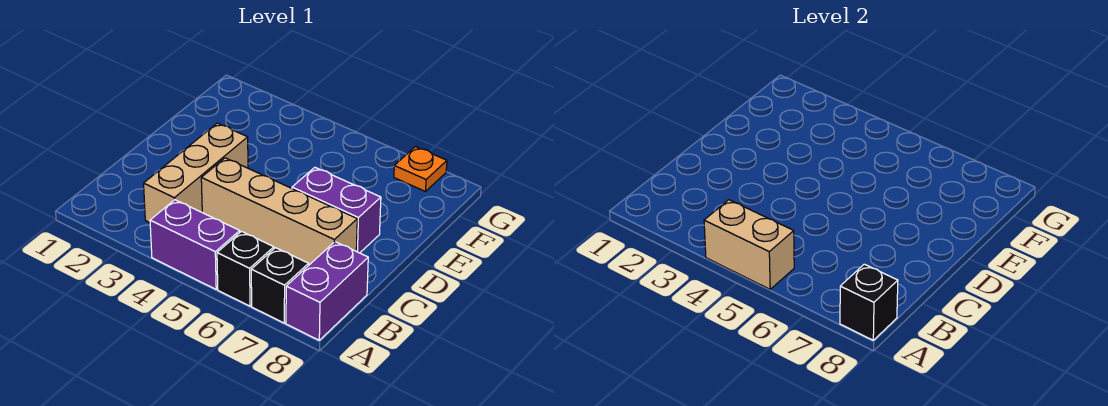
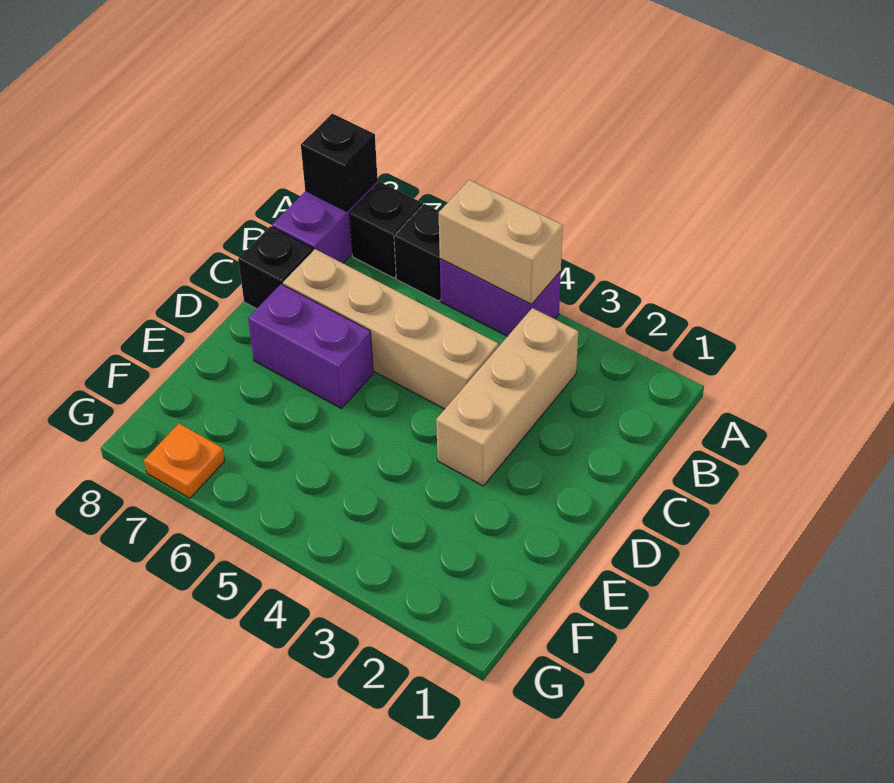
none -> black 1x1 brick [238,226,313,309]

